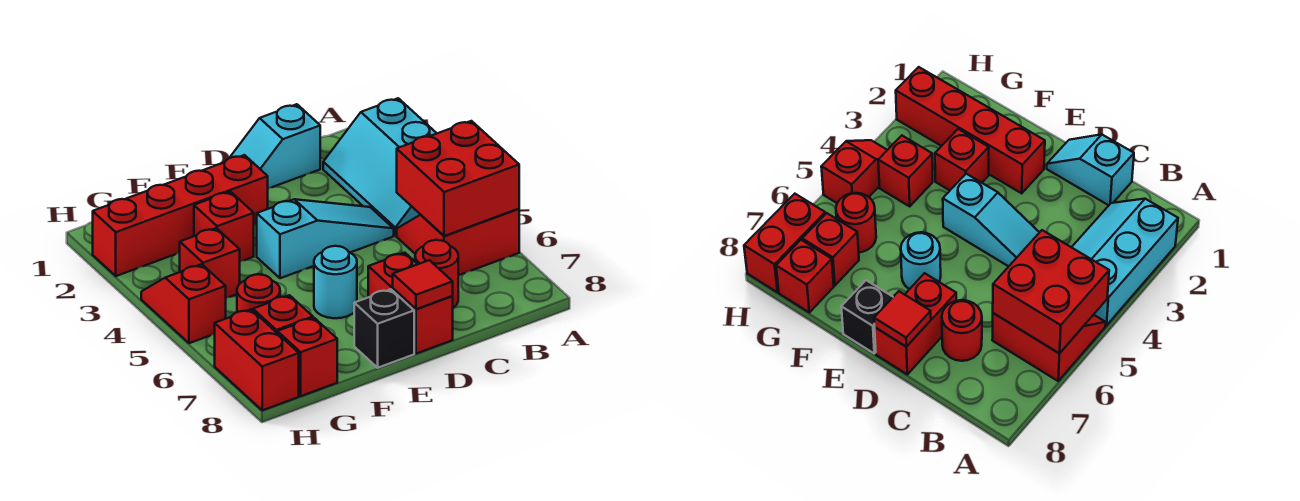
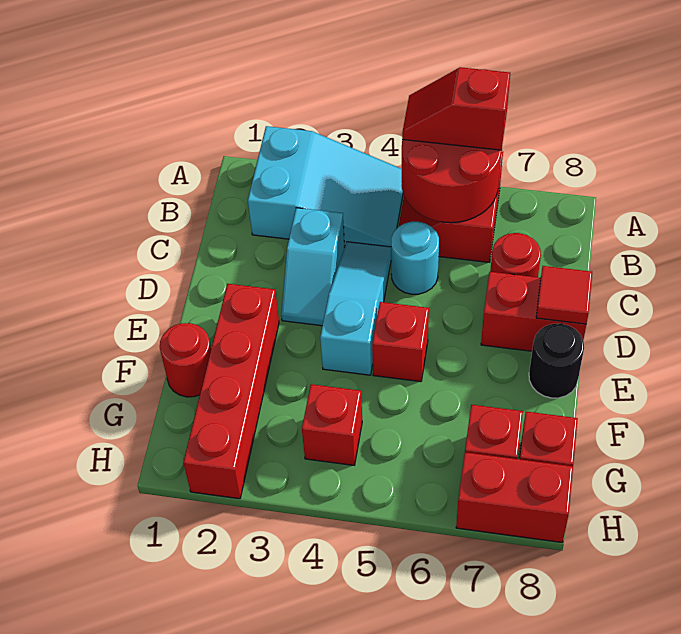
cyan 2x3 slope [323,98,437,236] -> cyan 2x3 slope turned to [248,126,403,247]
red 2x2 brick [397,121,519,236] -> red 2x2 round brick [402,140,502,223]
cyan 1x2 slope [230,104,320,188] -> cyan 1x2 slope moved to [281,208,345,326]
cyan 1x1 round brick [314,246,357,318] -> cyan 1x1 round brick moved to [391,222,439,294]
black 1x1 brick [354,289,414,368] -> black 1x1 round brick [529,324,584,398]
red 1x1 brick [194,192,254,261] -> red 1x1 brick moved to [372,302,429,382]
red 1x1 round brick [237,274,280,312] -> red 1x1 round brick moved to [160,323,211,397]
red 1x2 slope [141,264,226,343] -> red 1x2 slope moved to [402,67,510,150]

